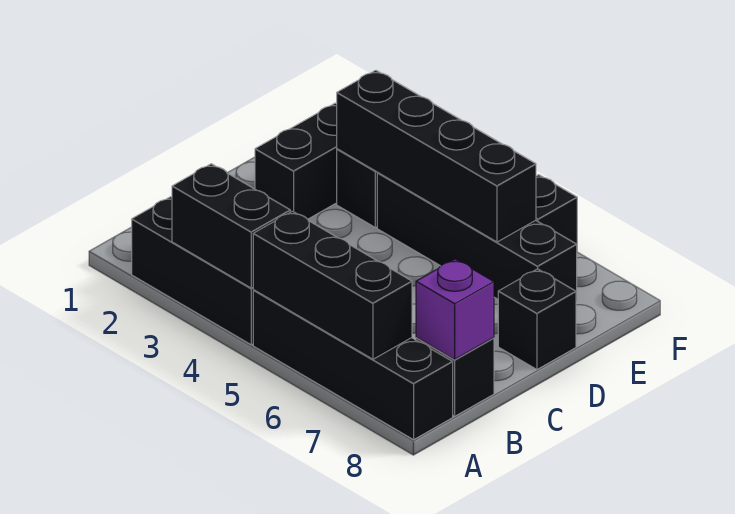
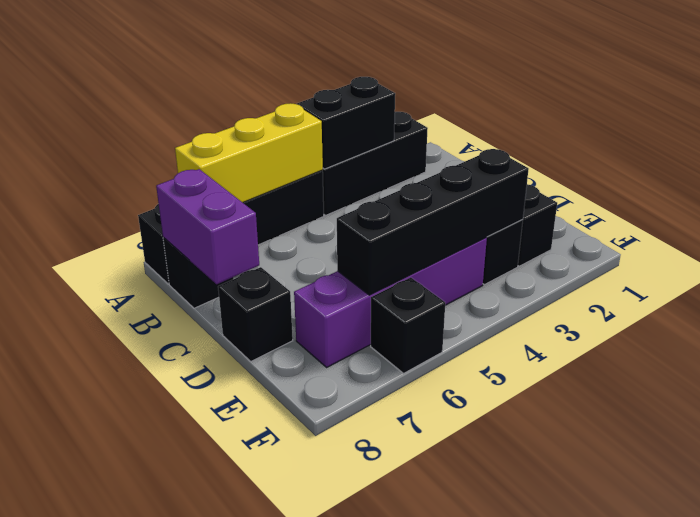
black 1x3 brick [253,211,412,359] -> yellow 1x3 brick [175,103,323,203]
purple 1x1 brick [416,259,494,360] -> purple 1x2 brick [156,169,259,284]
black 1x4 brick [377,173,577,300] -> purple 1x4 brick [294,237,487,367]

